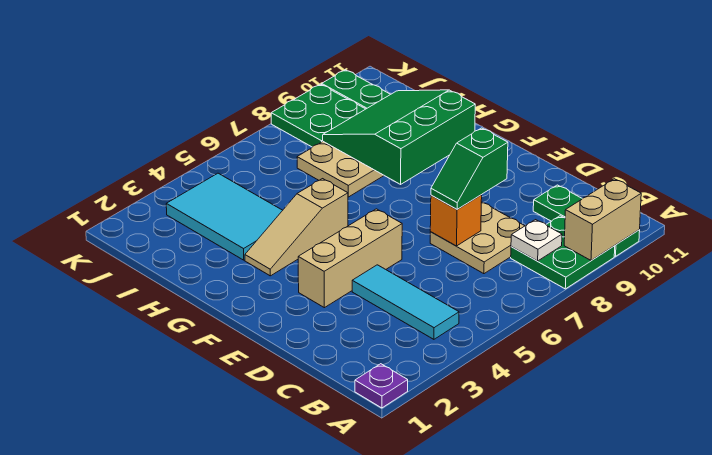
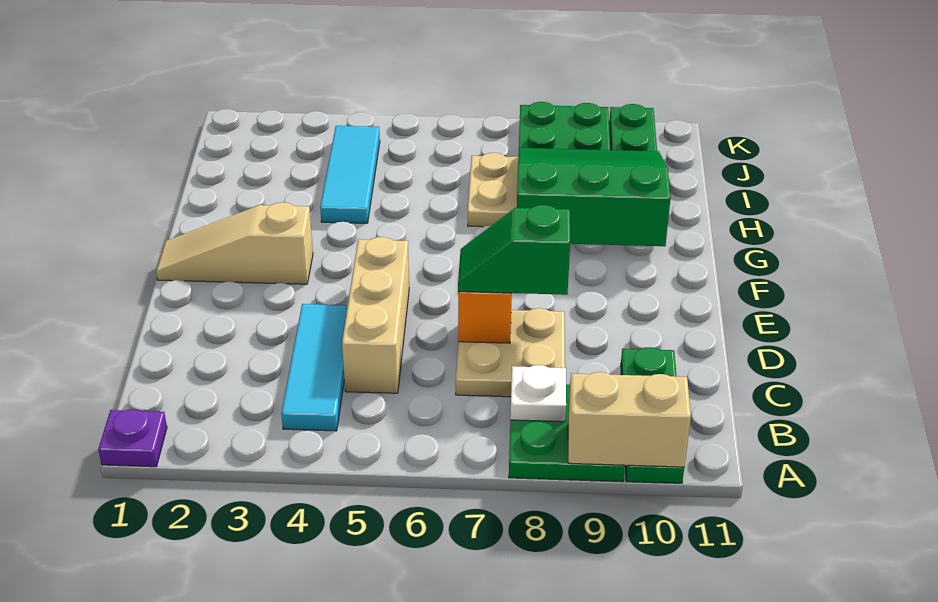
tan 1x3 brick [298,209,402,308] -> tan 1x3 brick turned to [342,237,409,393]
tan 1x3 slope [245,179,348,276] -> tan 1x3 slope moved to [156,202,313,284]
cyan 2x3 tile [166,173,283,260] -> cyan 1x3 tile [320,126,380,223]

